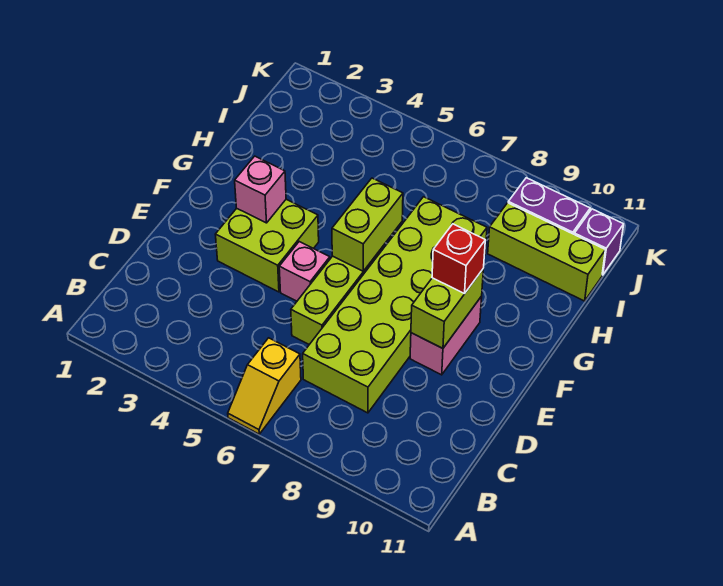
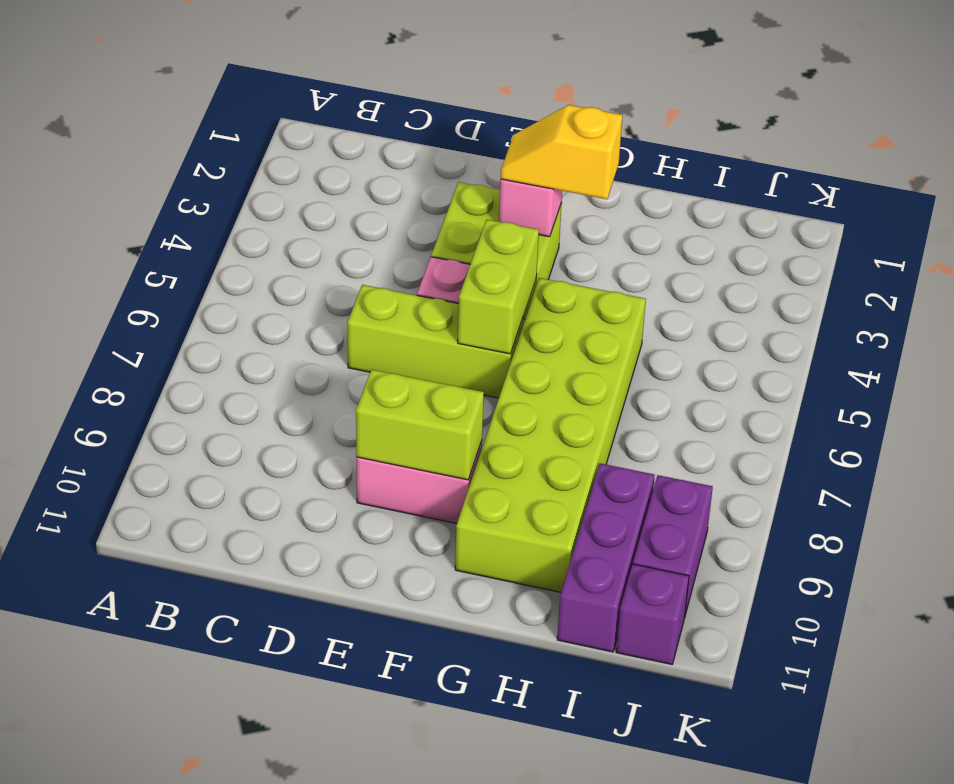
yellow 1x2 slope [228,338,301,434] -> yellow 1x2 slope moved to [501,105,623,199]
lime 2x6 brick [303,197,487,413] -> lime 2x6 brick turned to [455,278,646,592]
lime 1x2 brick [332,178,403,271] -> lime 1x2 brick turned to [458,220,539,354]
red 1x1 brick [432,224,485,294] -> none
lime 1x3 brick [488,203,605,301] -> purple 1x3 brick [557,463,655,652]

